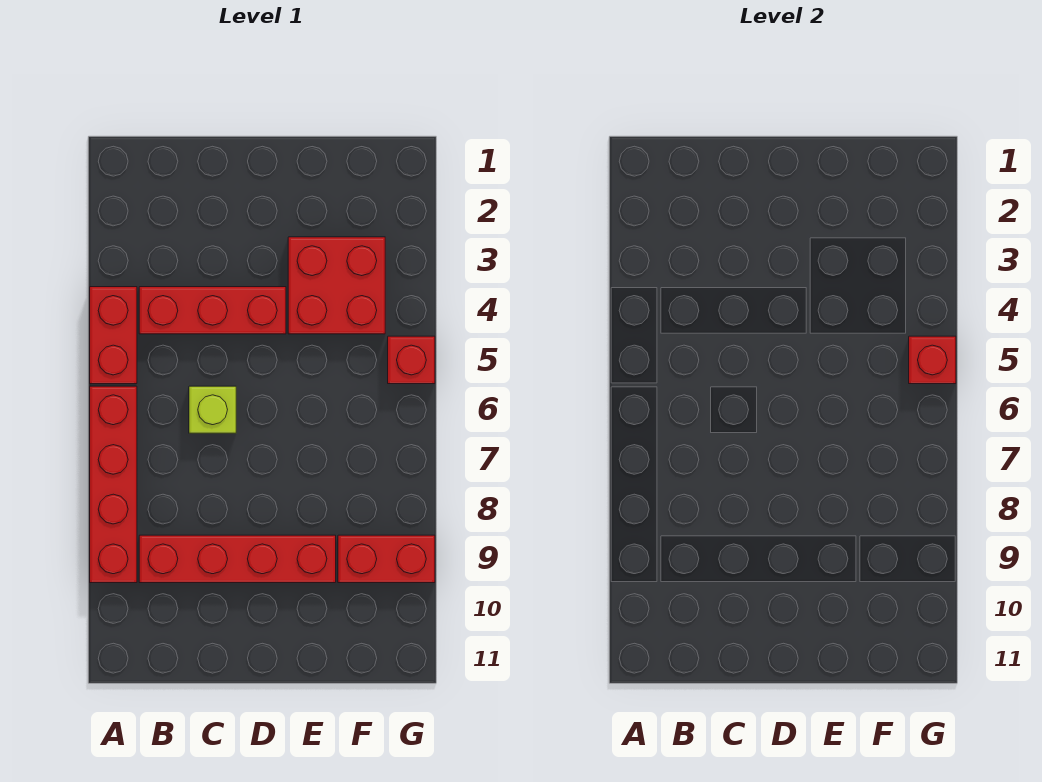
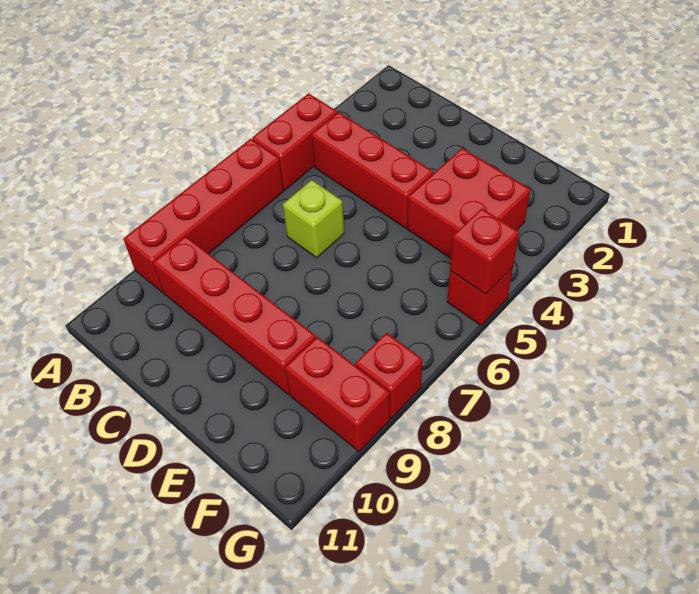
none -> red 1x1 brick [355,333,423,418]

